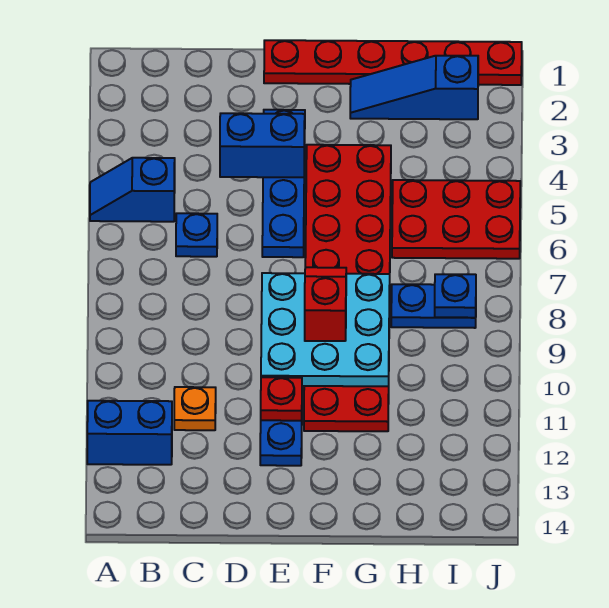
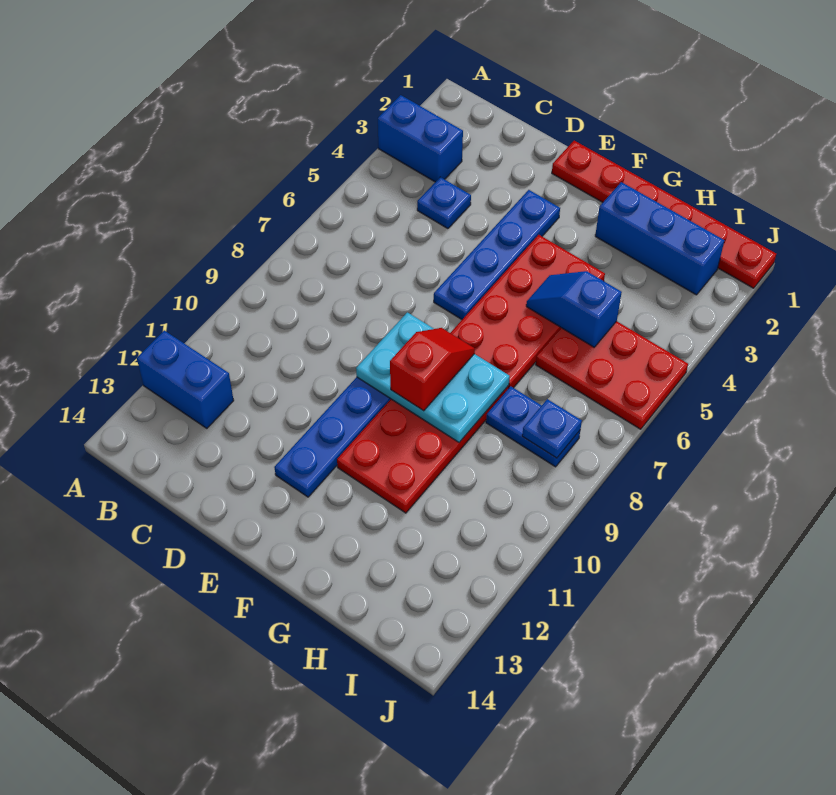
blue 1x2 slope [90,158,175,222] -> blue 1x2 slope moved to [526,271,622,347]
blue 1x1 plate [176,213,217,257] -> blue 1x1 plate moved to [417,177,471,229]
orange 1x1 plate [174,387,216,430] -> none
blue 1x2 brick [220,113,305,177] -> blue 1x2 brick moved to [378,95,463,182]
cyan 3x3 plate [261,273,390,386] -> cyan 2x3 plate [356,312,510,442]
red 1x1 plate [261,377,302,421] -> none
blue 1x3 slope [350,56,478,119] -> blue 1x3 brick [595,182,724,295]

